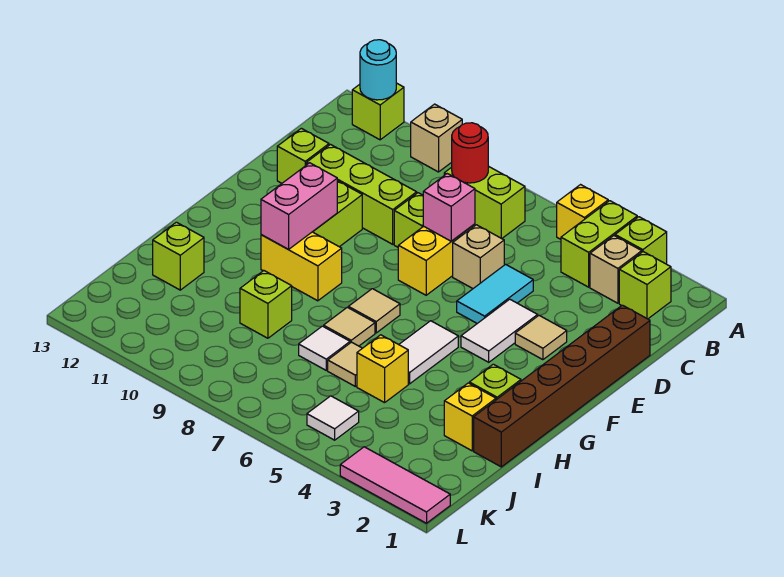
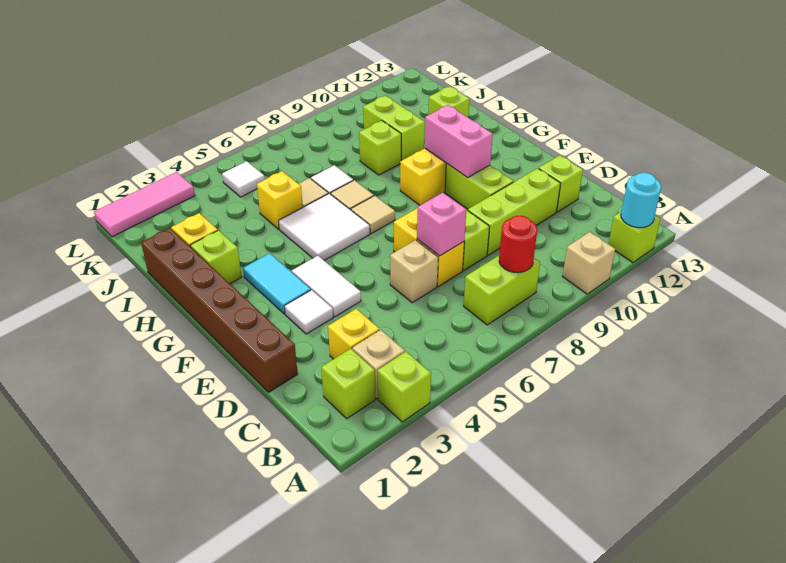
lime 1x2 brick [561,201,637,287] -> lime 1x2 brick moved to [363,95,425,161]
yellow 1x1 brick [557,185,608,239] -> yellow 1x1 brick moved to [328,309,379,359]
cyan 1x2 tile [457,264,533,323] -> cyan 1x2 tile moved to [243,253,311,314]
tan 1x1 tile [515,315,567,360] -> white 1x1 tile [285,290,333,334]
white 1x2 tile [399,321,458,384] -> white 2x2 tile [279,193,370,260]

